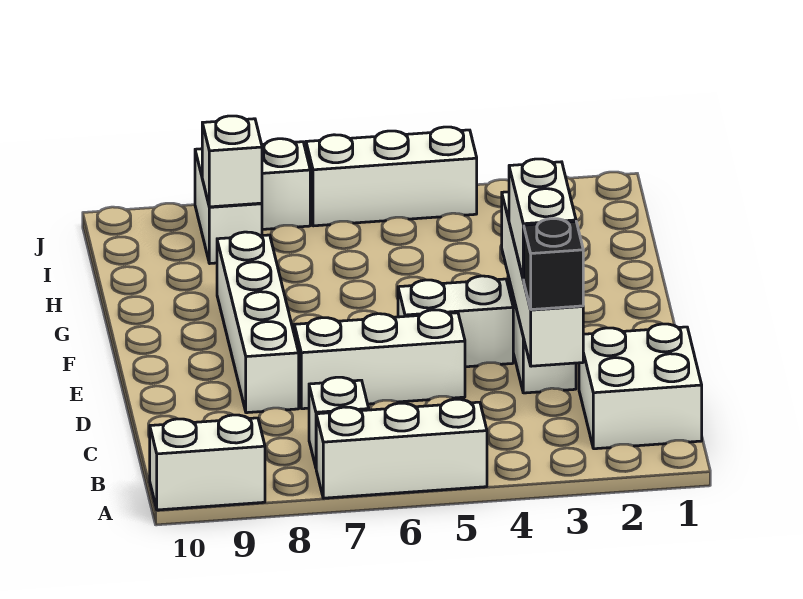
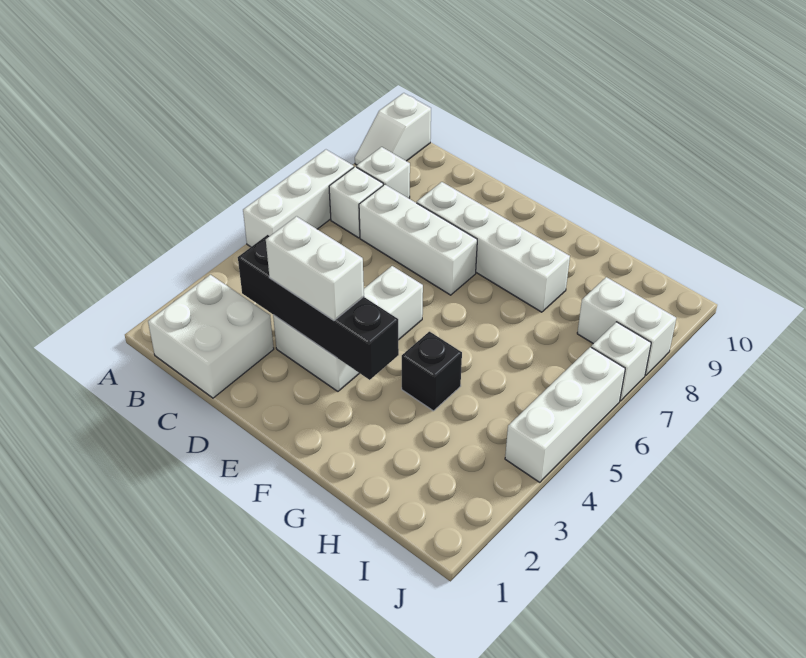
white 1x2 brick [150,415,265,510] -> white 1x2 slope [355,93,431,165]
white 1x4 brick [502,192,583,366] -> black 1x4 brick [238,235,399,380]
black 1x1 brick [523,219,583,310] -> black 1x1 brick moved to [402,332,462,411]
white 1x3 brick [294,310,465,409] -> white 1x3 brick turned to [359,185,477,295]
white 1x1 brick [202,116,262,207] -> white 1x1 brick moved to [356,147,410,198]

